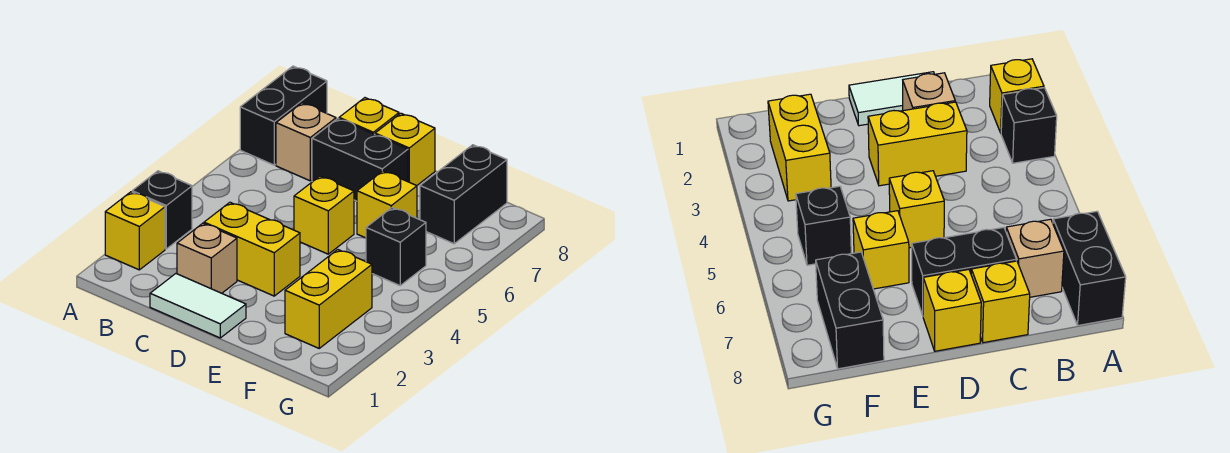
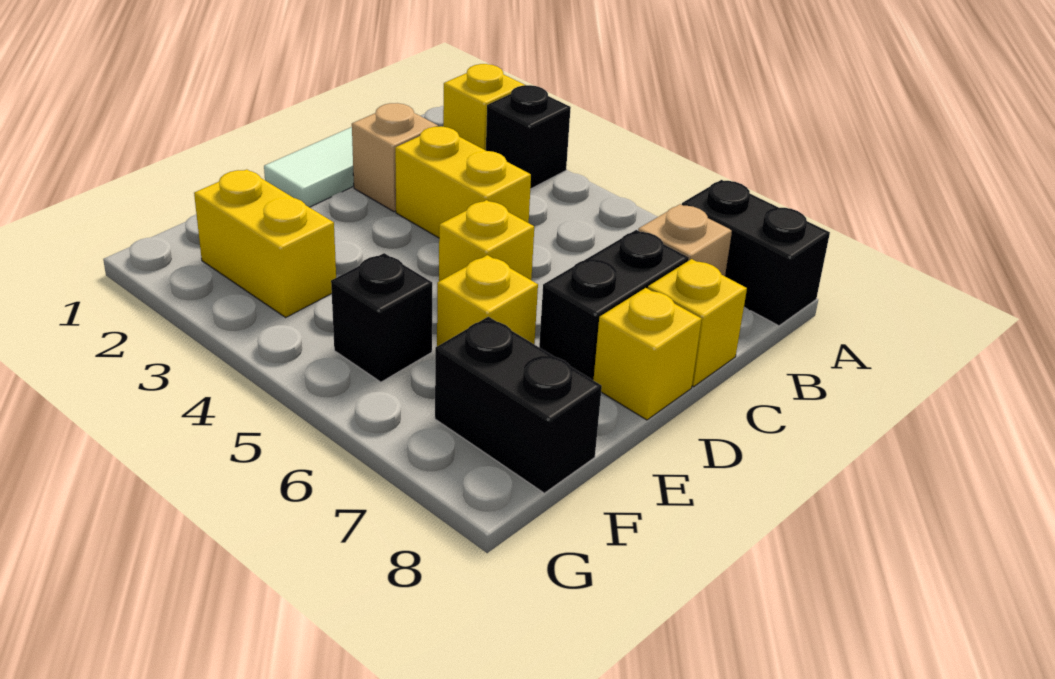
yellow 1x2 brick [204,202,300,296] -> yellow 1x2 brick turned to [395,126,531,238]

